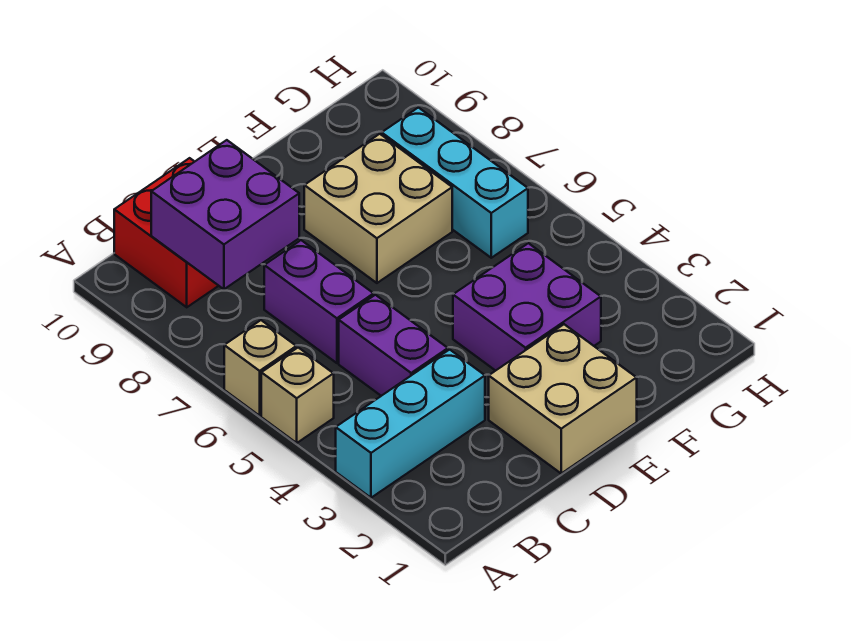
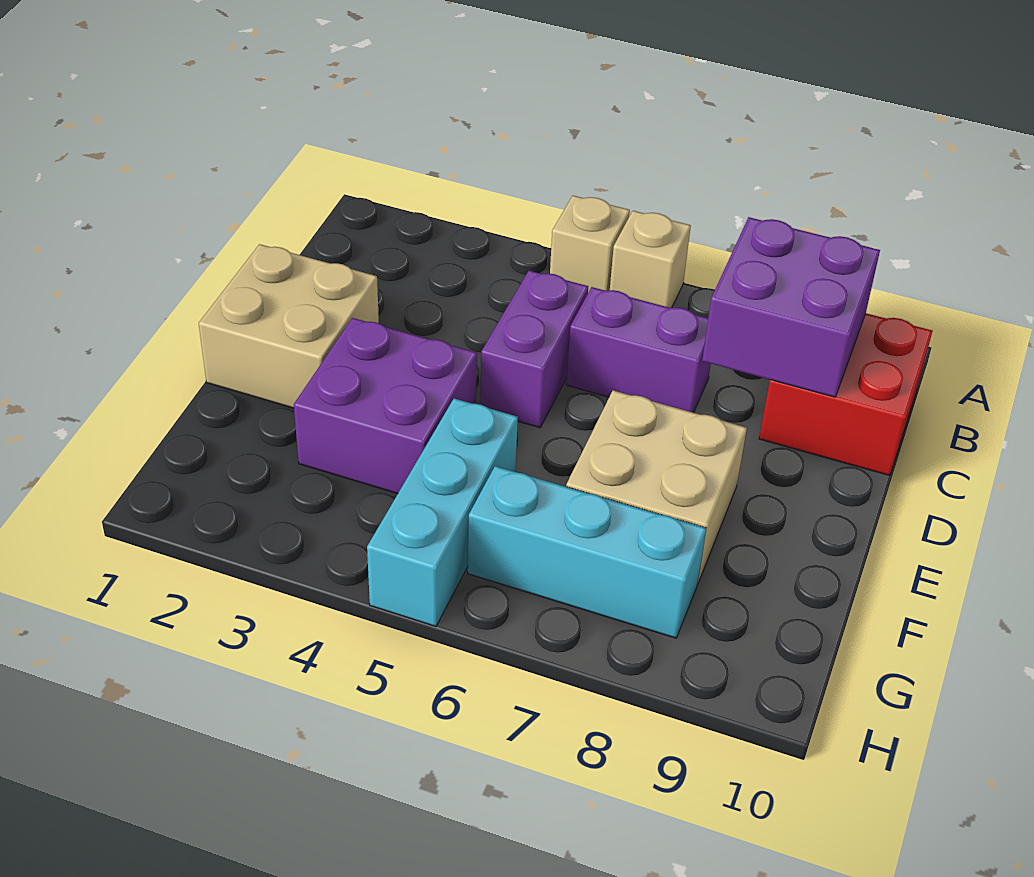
cyan 1x3 brick [336,349,485,498] -> cyan 1x3 brick moved to [367,398,518,626]
purple 1x2 brick [339,295,448,396] -> purple 1x2 brick turned to [480,271,588,428]

